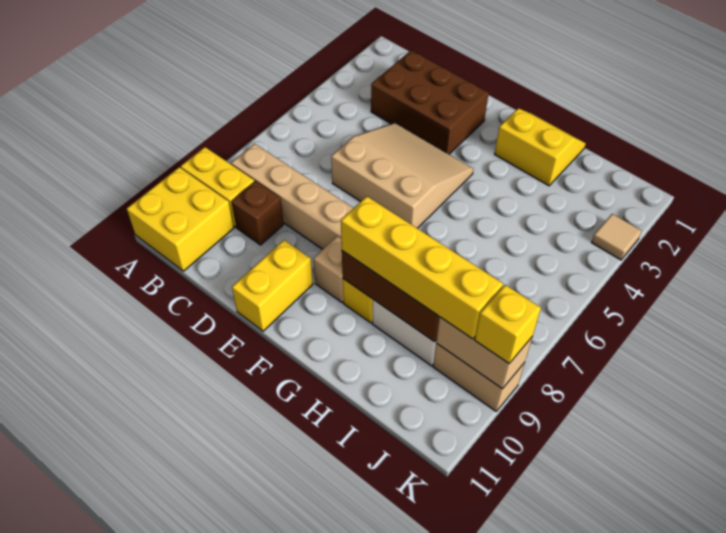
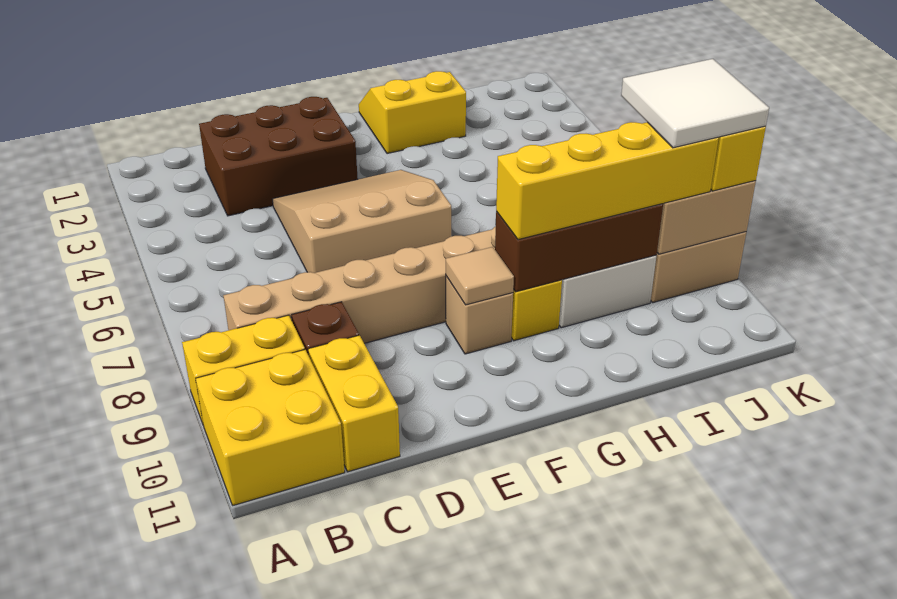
yellow 1x2 brick [232,240,313,331] -> yellow 1x2 brick moved to [308,335,400,472]
none -> white 2x2 tile [621,59,769,148]
tan 1x1 tile [592,214,642,260] -> tan 1x1 tile moved to [446,247,514,305]

